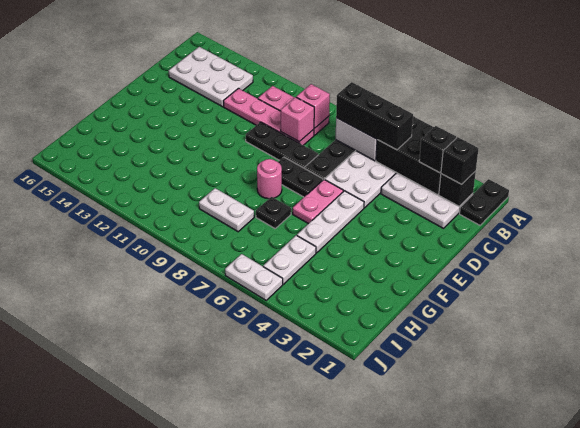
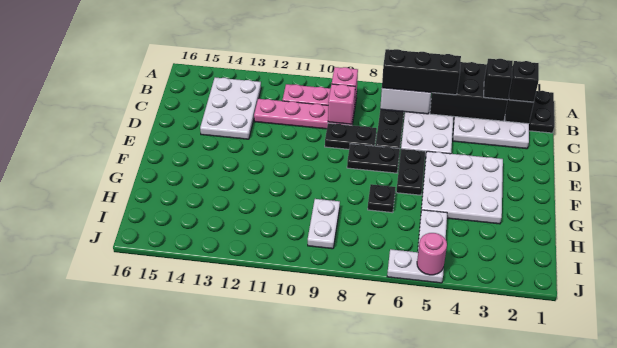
white 2x3 plate [169,47,253,107] -> white 2x3 plate turned to [200,77,261,139]
black 1x3 plate [246,122,318,168] -> black 1x2 plate [325,123,377,149]
white 1x3 plate [297,191,364,253] -> white 3x3 plate [421,151,503,224]
pink 1x2 plate [293,179,343,224] -> black 1x2 plate [396,149,425,195]
pink 1x1 round brick [257,159,282,199] -> pink 1x1 round brick moved to [417,233,447,275]
white 1x2 plate [199,188,254,232] -> white 1x2 plate turned to [308,199,340,249]

